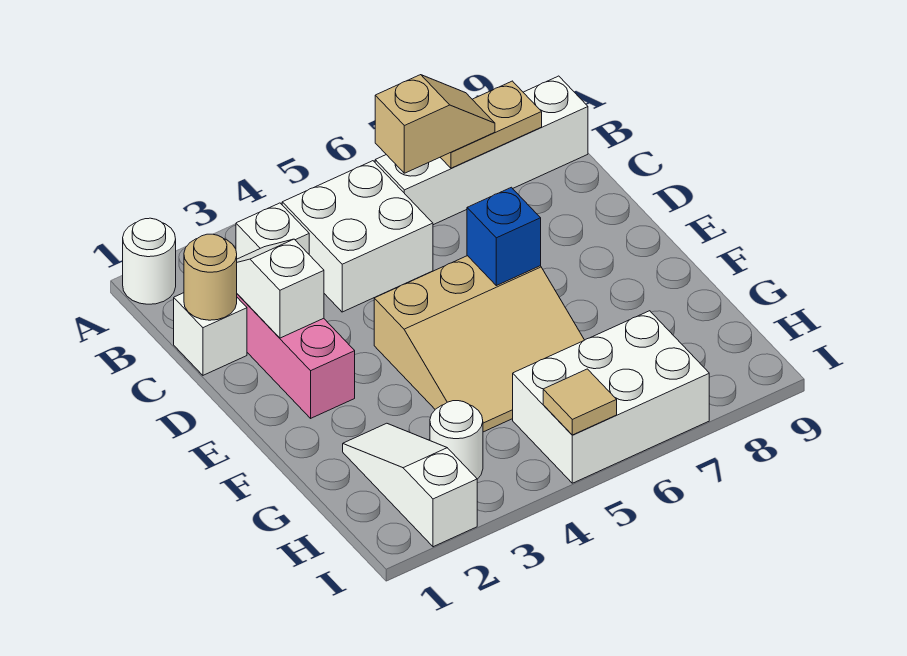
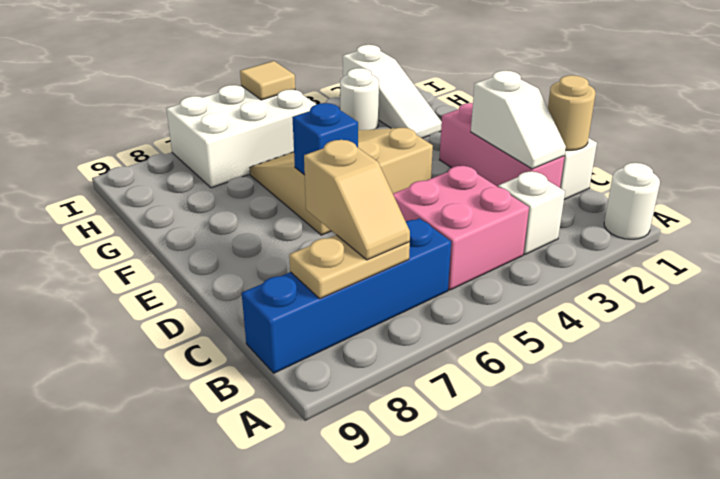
white 2x2 brick [282,161,433,312] -> pink 2x2 brick [393,166,529,290]
white 1x4 brick [375,76,588,225] -> blue 1x4 brick [242,218,451,373]
tan 1x2 slope [375,75,495,173] -> tan 1x2 slope turned to [304,140,410,260]

